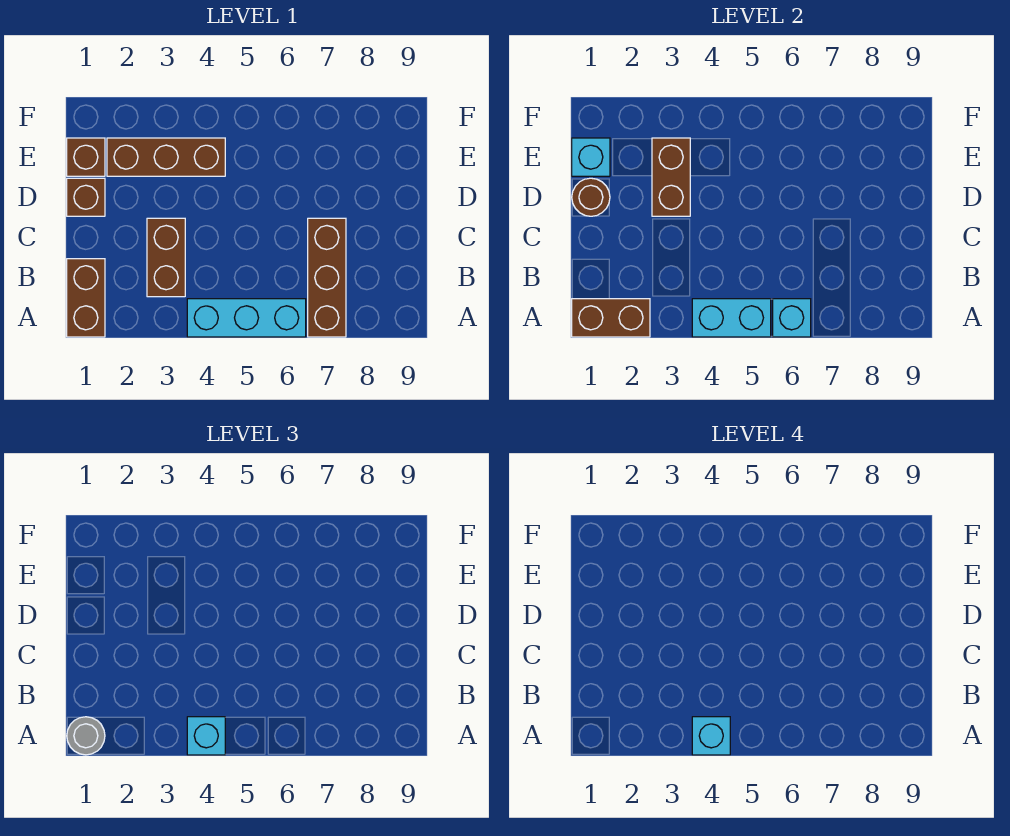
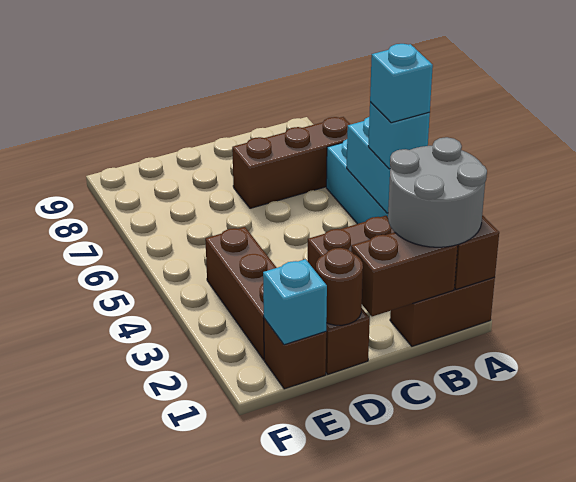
grey 1x1 round brick [67,717,105,755] -> grey 2x2 round brick [388,137,487,247]
cyan 1x1 brick [773,299,811,337] -> none
brown 1x2 brick [652,138,690,216] -> brown 1x2 brick moved to [351,232,458,316]

